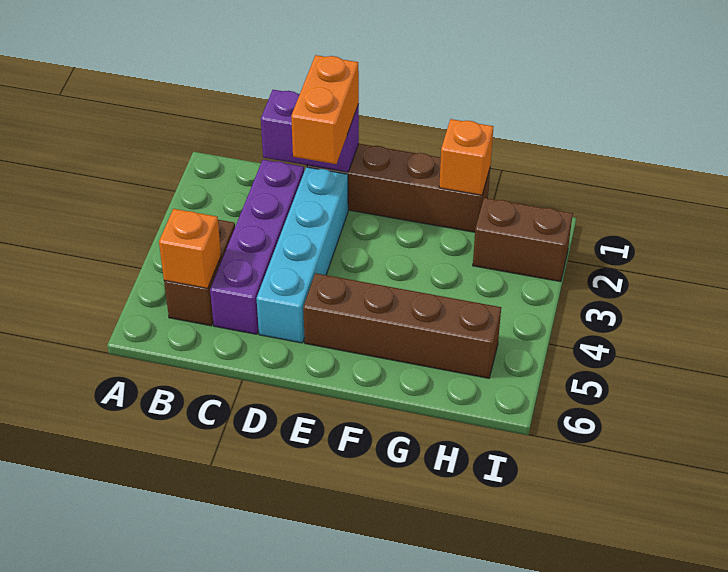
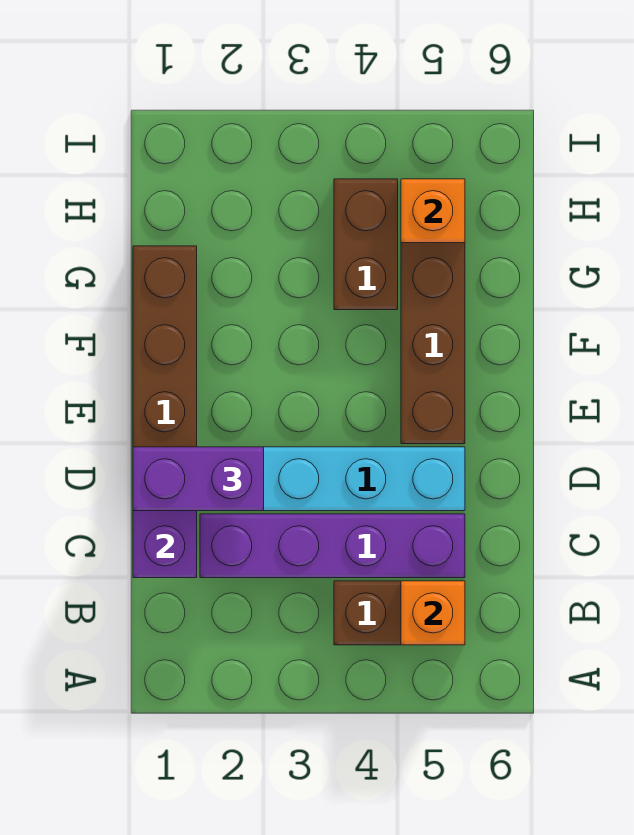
orange 1x2 brick [291,55,359,164] -> purple 1x2 brick [133,447,264,511]
orange 1x1 brick [439,119,493,195] -> orange 1x1 brick moved to [401,179,465,243]
brown 1x2 brick [473,198,573,282] -> brown 1x2 brick moved to [334,179,398,310]

